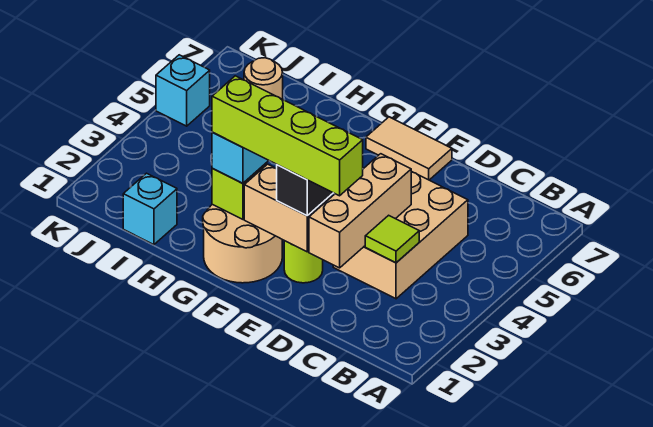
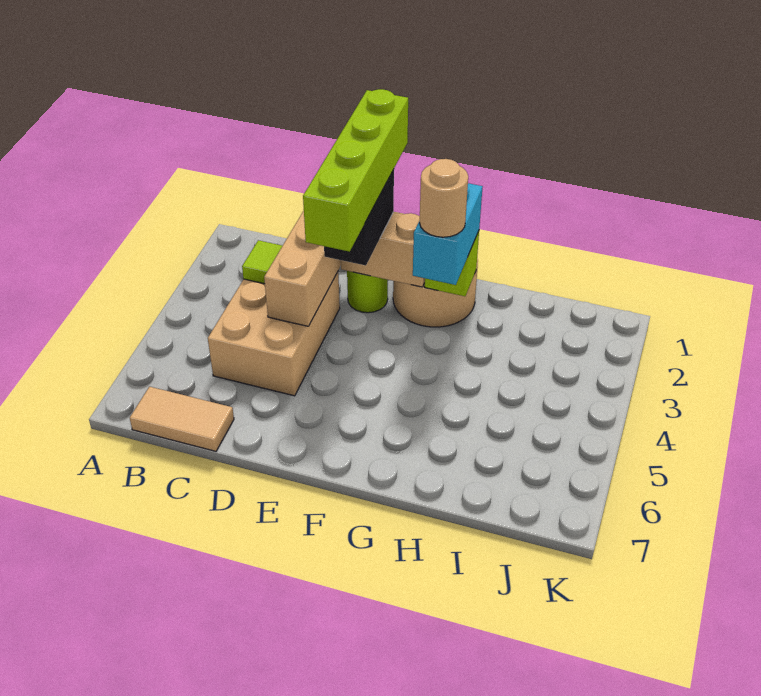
lime 1x4 brick [212,76,363,196] -> lime 1x4 brick turned to [303,89,408,252]
tan 1x2 tile [366,117,452,180] -> tan 1x2 tile moved to [130,387,234,451]
cyan 1x1 brick [123,173,177,245] -> none
cyan 1x1 brick [156,55,210,126] -> none

